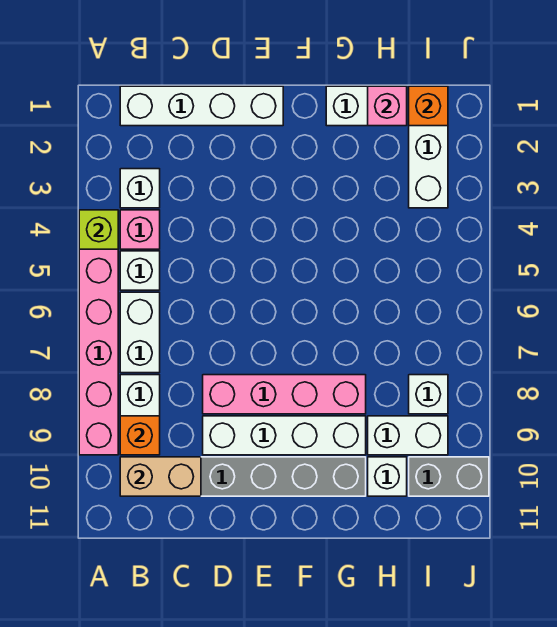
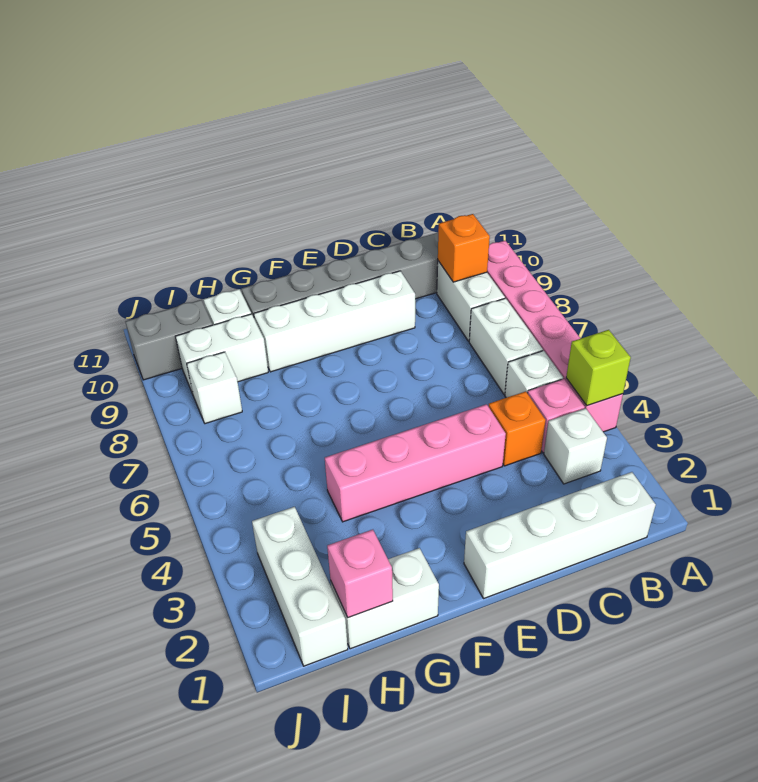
tan 1x2 brick [120,457,201,496] -> none
pink 1x4 brick [203,375,366,414] -> pink 1x4 brick moved to [325,404,506,522]
orange 1x1 brick [409,86,448,126] -> orange 1x1 brick moved to [488,391,546,466]

